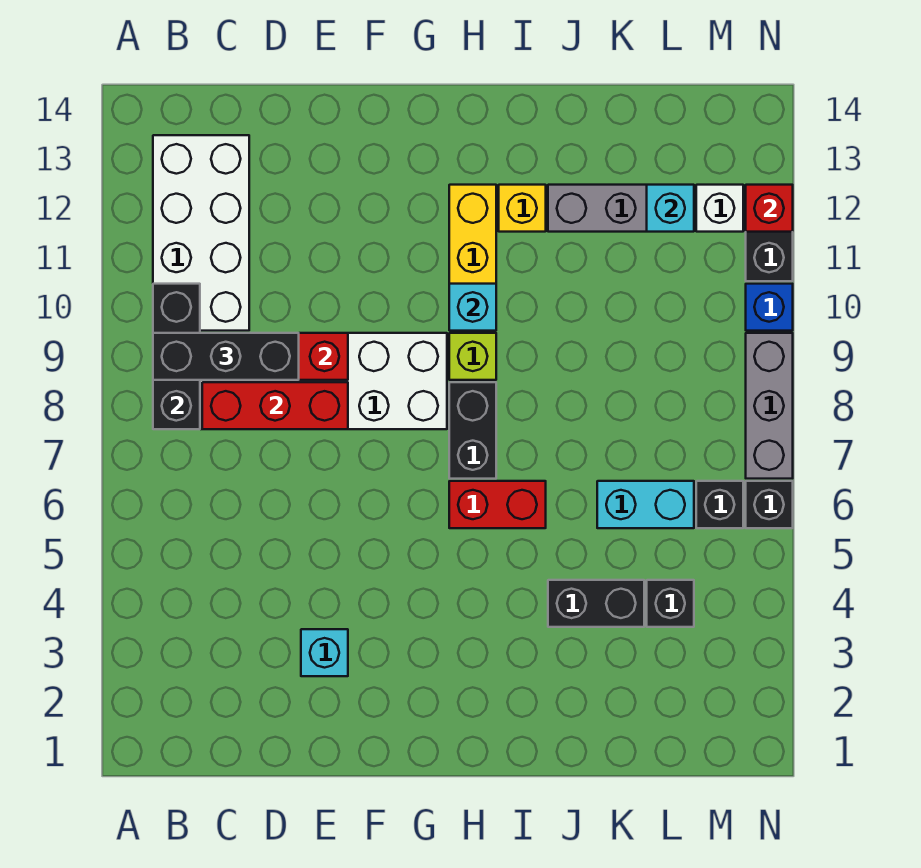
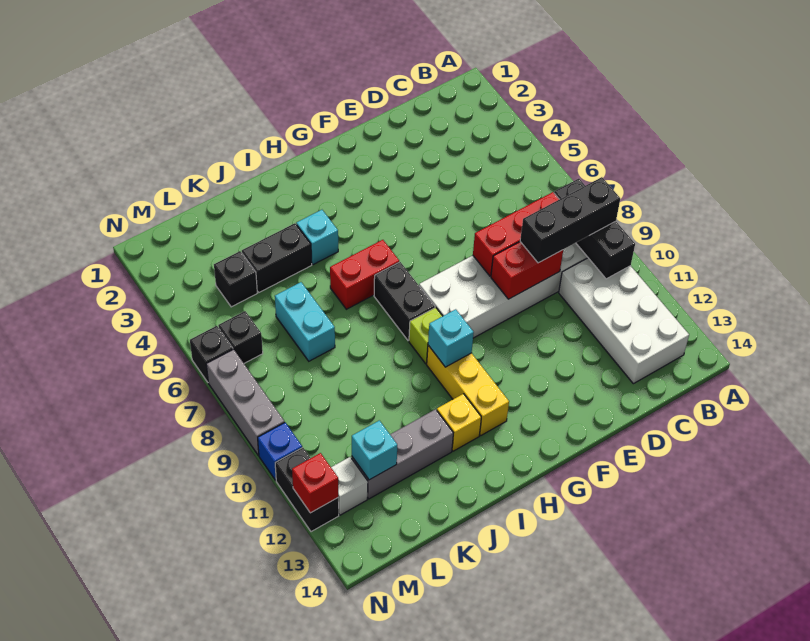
cyan 1x1 brick [301,629,348,676] -> cyan 1x1 brick moved to [296,210,338,265]
cyan 1x2 brick [597,481,694,528] -> cyan 1x2 brick turned to [275,282,335,361]

